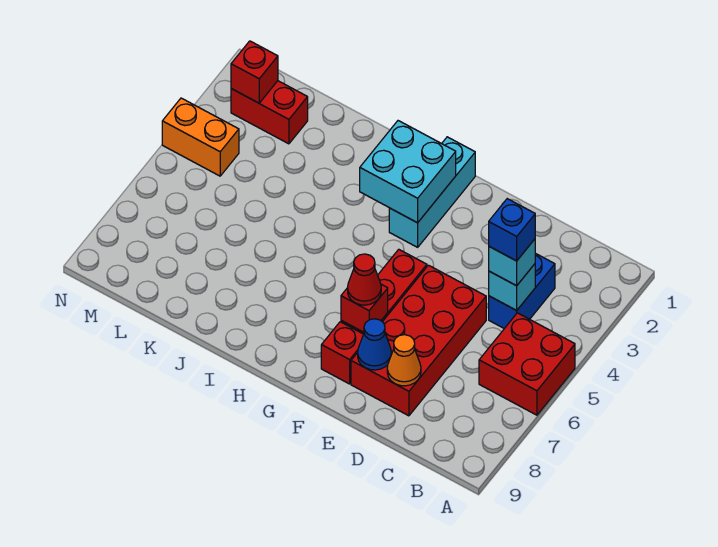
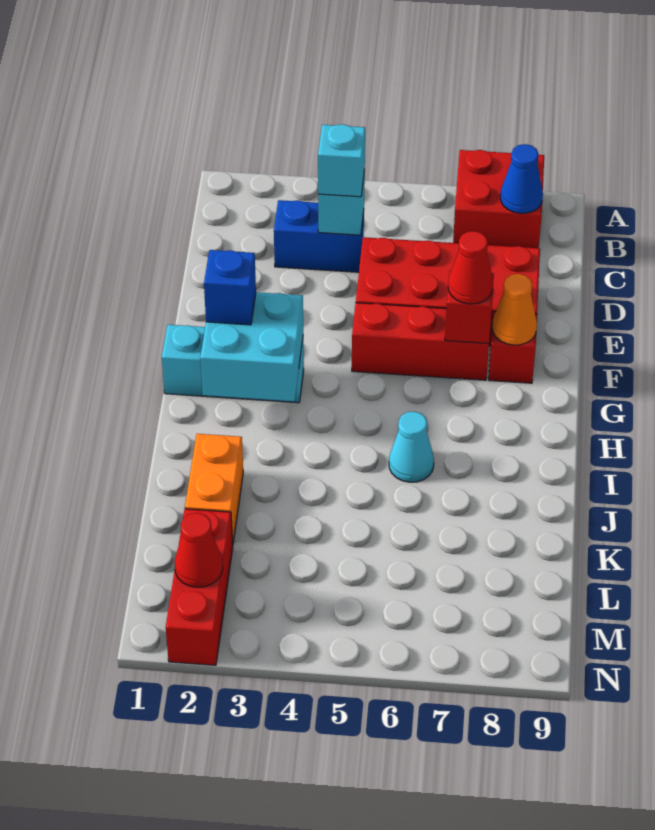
red 2x2 brick [479,313,575,415] -> red 2x2 brick moved to [453,150,544,248]
blue 1x1 brick [489,199,535,261] -> blue 1x1 brick moved to [204,250,256,325]
orange 1x1 cone [387,335,421,386] -> orange 1x1 cone moved to [492,274,537,345]
blue 1x1 cone [358,319,391,370] -> blue 1x1 cone moved to [500,144,543,213]
none -> cyan 1x1 cone [389,411,434,482]
red 1x2 brick [231,81,308,144] -> red 1x3 brick [166,509,233,665]
red 1x1 brick [231,41,278,103] -> red 1x1 cone [175,513,223,587]
orange 1x2 brick [162,98,239,176] -> orange 1x2 brick moved to [185,434,243,543]

